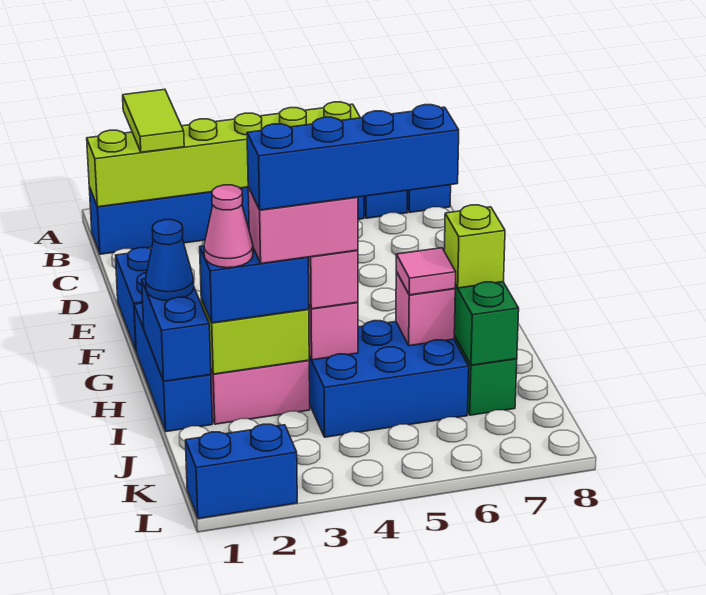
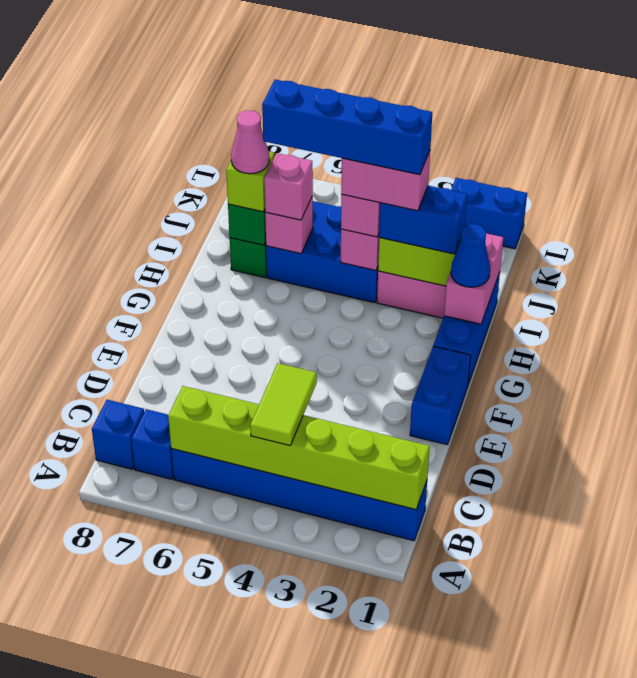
lime 1x2 tile [123,89,184,152] -> lime 1x2 tile moved to [250,363,317,446]
blue 1x2 brick [142,279,211,381] -> pink 1x2 brick [444,233,503,324]
pink 1x1 cone [204,185,253,268] -> pink 1x1 cone moved to [231,110,269,174]
pink 1x1 tile [396,248,456,295] -> pink 1x1 brick [264,153,313,220]

